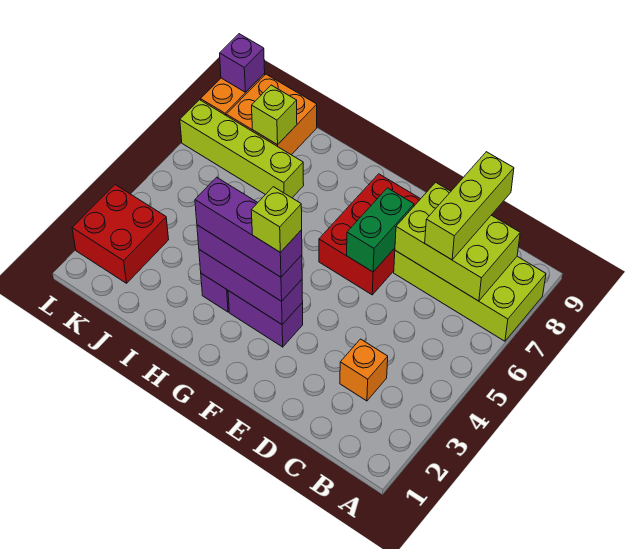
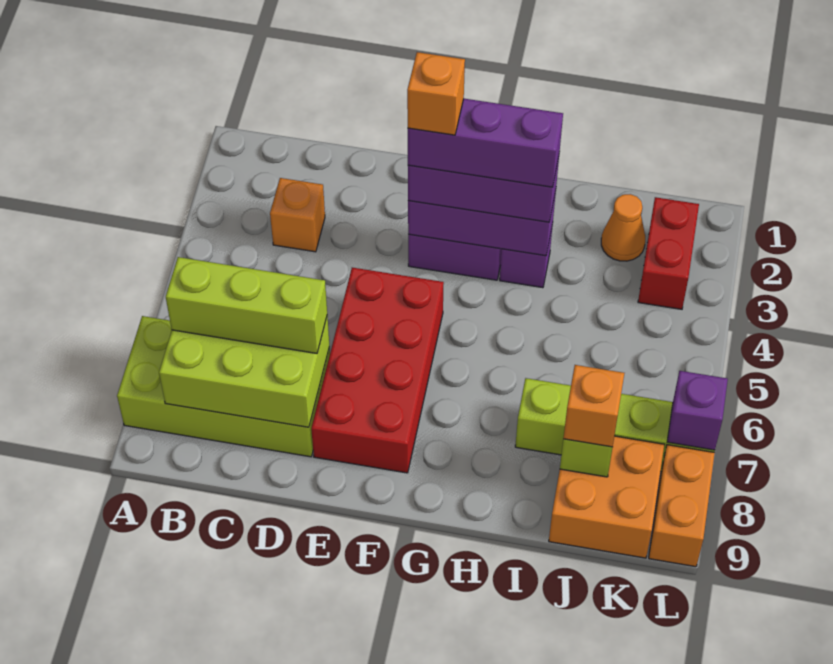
lime 1x3 brick [425,152,514,260] -> lime 1x3 brick turned to [166,257,327,353]
red 2x3 brick [319,174,420,295] -> red 2x4 brick [311,267,444,473]
green 1x2 brick [347,188,414,272] -> none
lime 1x1 brick [251,187,302,252] -> orange 1x1 brick [407,52,465,135]
none -> orange 1x1 cone [601,194,645,261]
none -> orange 1x1 brick [563,365,624,447]
red 2x2 brick [72,185,169,283] -> red 1x2 brick [638,197,699,309]
purple 1x1 brick [220,34,265,92] -> purple 1x1 brick moved to [667,371,728,450]

